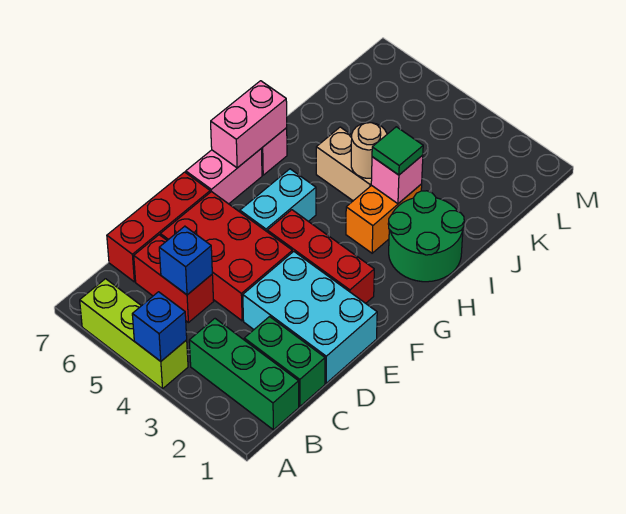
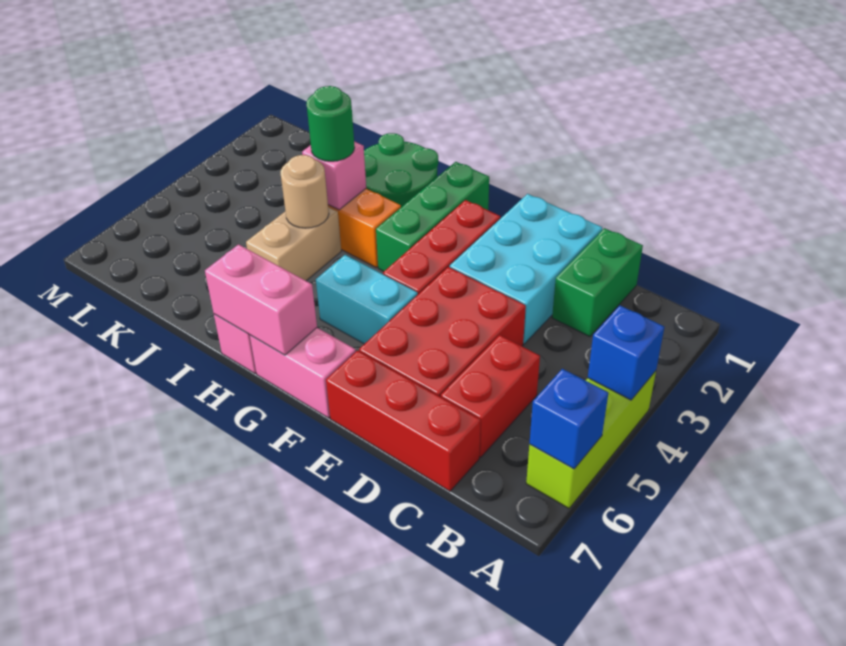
green 1x3 brick [189,319,299,430] -> green 1x3 brick moved to [376,162,489,271]
blue 1x1 brick [159,226,212,295] -> blue 1x1 brick moved to [529,369,608,469]
green 1x1 tile [372,127,423,175] -> green 1x1 round brick [306,86,355,161]

